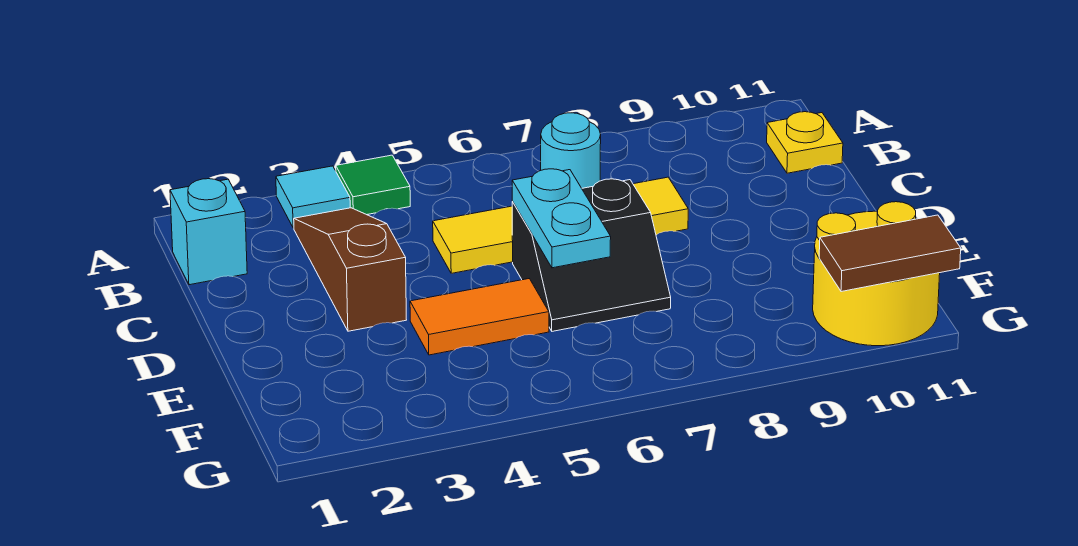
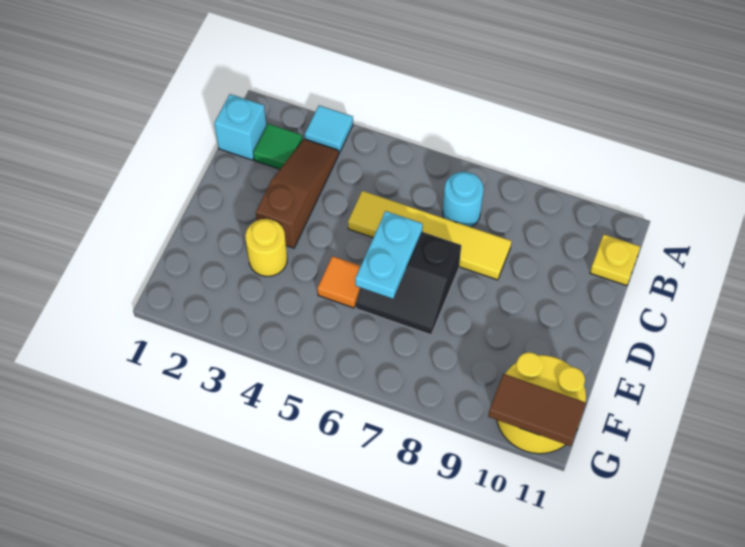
green 1x1 tile [336,155,410,215] -> green 1x1 tile moved to [253,124,303,169]
none -> yellow 1x1 round brick [245,219,287,276]
orange 1x2 tile [410,279,549,355] -> orange 1x1 tile [317,256,361,308]

